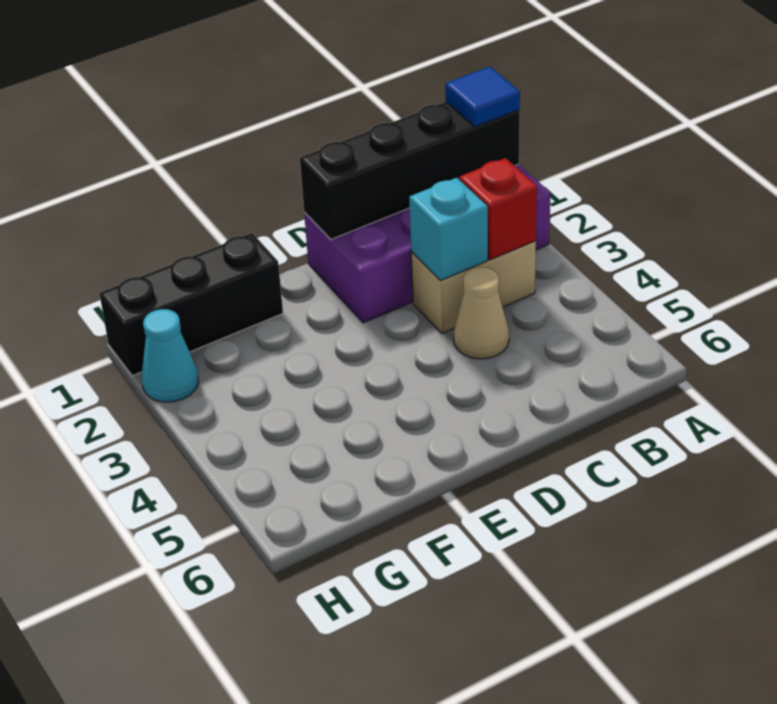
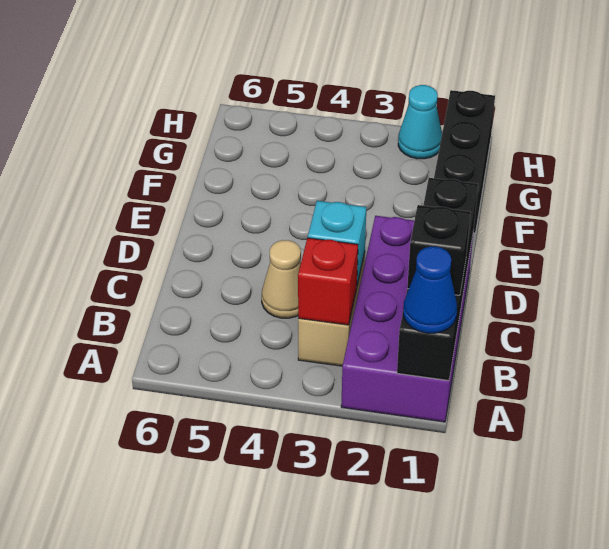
blue 1x1 tile [445,67,520,127] -> blue 1x1 cone [403,247,457,333]
none -> black 1x1 brick [407,205,470,295]

